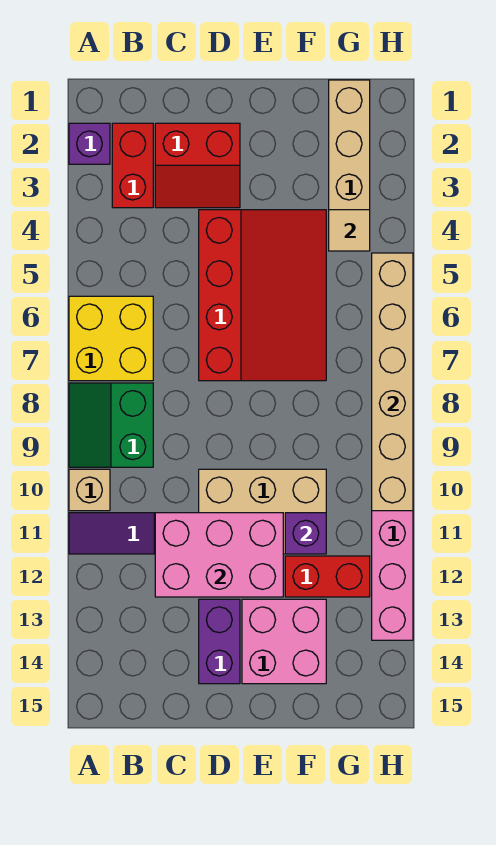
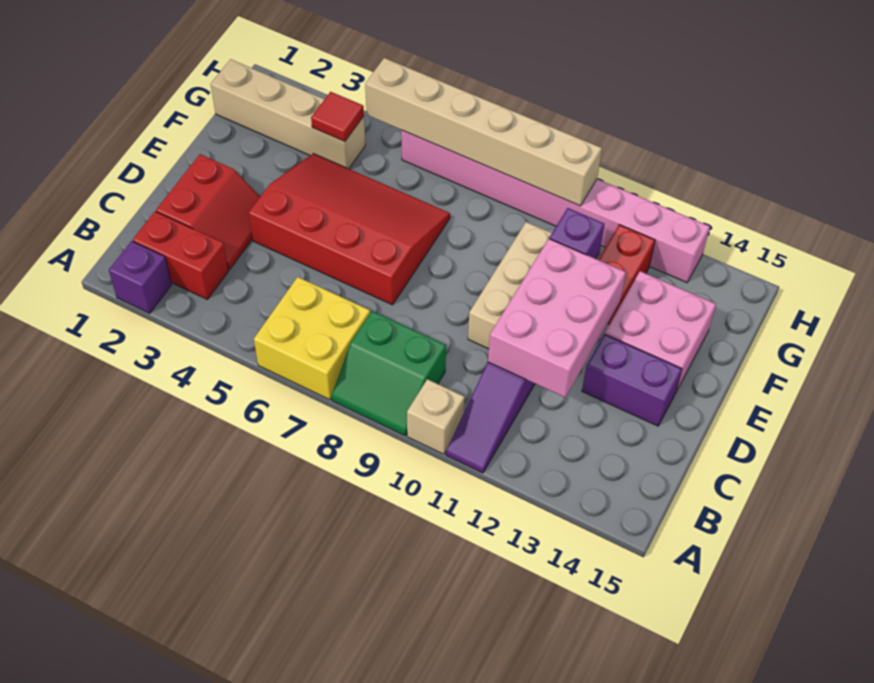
tan 1x1 tile [329,210,370,251] -> red 1x1 tile [311,92,364,142]

